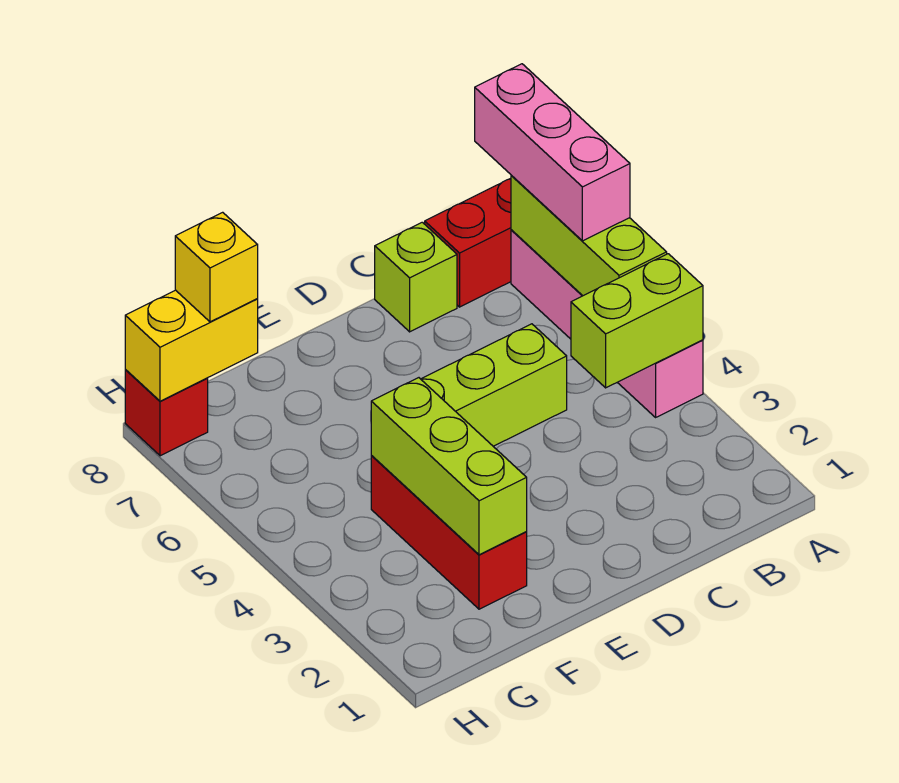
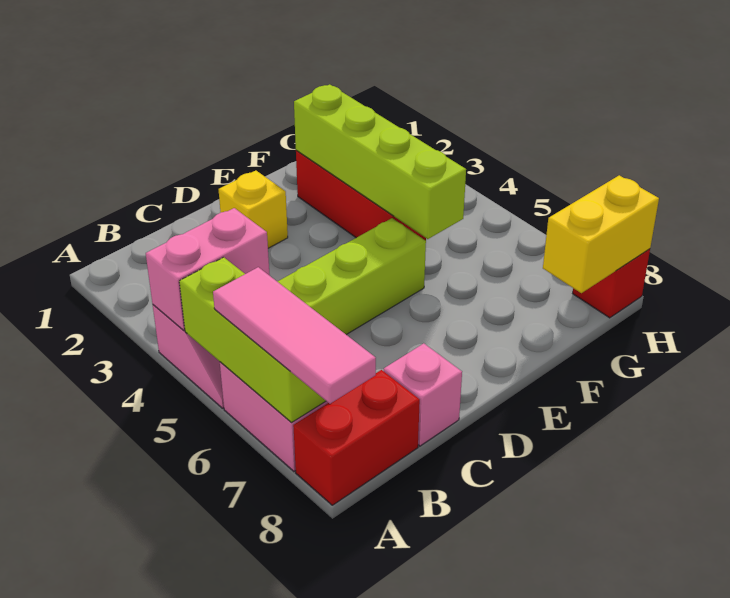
lime 1x2 brick [571,254,703,388] -> pink 1x2 brick [146,208,270,331]
pink 1x3 brick [475,64,630,241] -> pink 1x3 tile [213,267,376,404]
lime 1x1 brick [375,222,457,332] -> pink 1x1 brick [384,343,462,446]
lime 1x3 brick [371,378,527,555] -> lime 1x4 brick [294,84,466,239]
yellow 1x1 brick [175,212,258,322] -> yellow 1x1 brick moved to [219,171,288,248]

